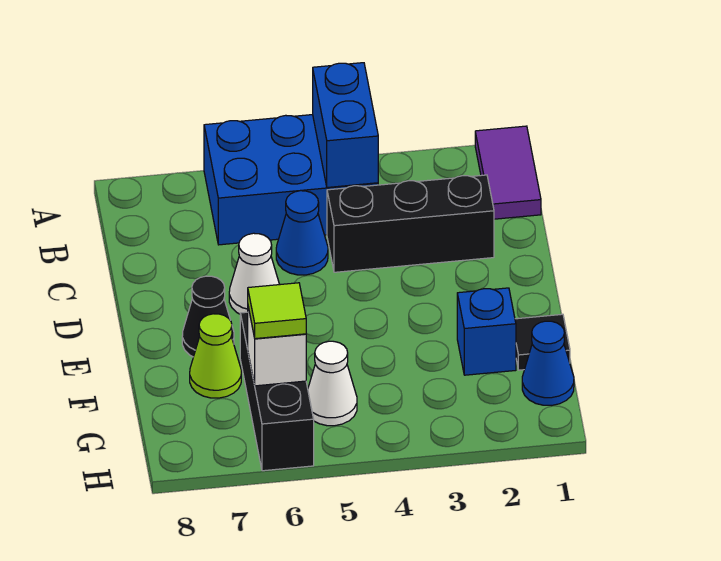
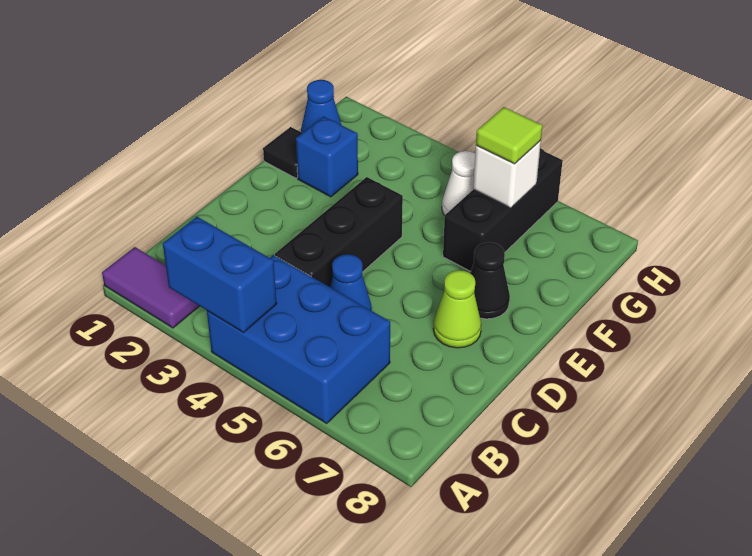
purple 1x2 tile [475,126,541,219] -> purple 1x2 tile turned to [102,247,199,328]
blue 1x2 brick [313,63,378,187] -> blue 1x2 brick turned to [163,217,277,333]
black 1x3 brick [327,175,494,272] -> black 1x3 brick turned to [275,177,403,287]
white 1x1 cone [229,233,280,314] -> none
lime 1x1 cone [190,314,241,398] -> lime 1x1 cone moved to [433,270,481,348]

